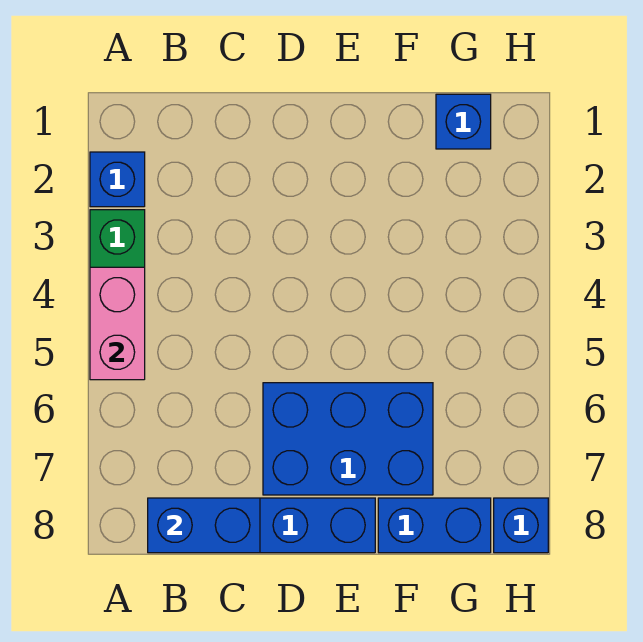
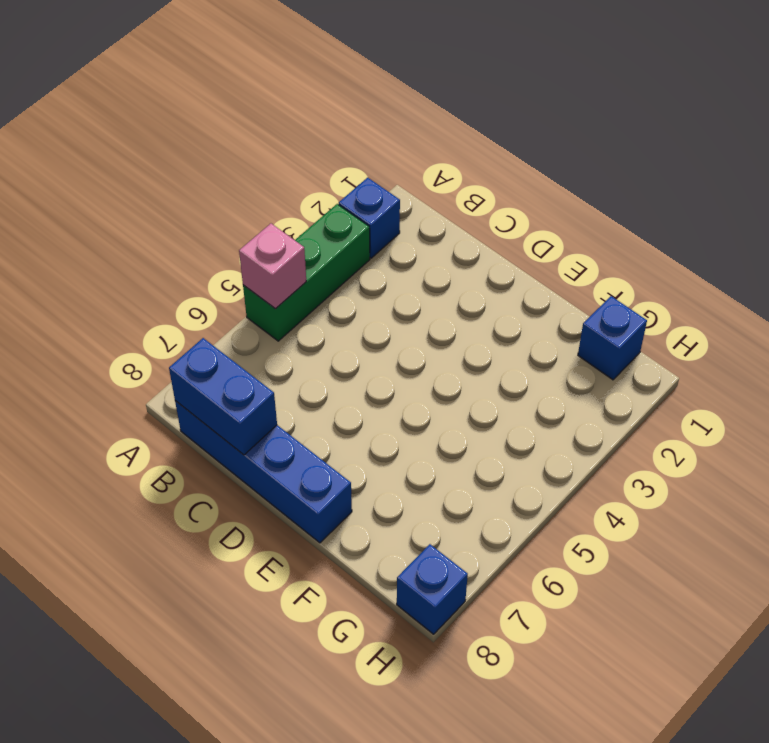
pink 1x2 brick [90,267,145,380] -> pink 1x1 brick [239,224,306,309]
blue 2x3 brick [263,383,433,495] -> none
blue 1x2 brick [378,498,491,553] -> none

